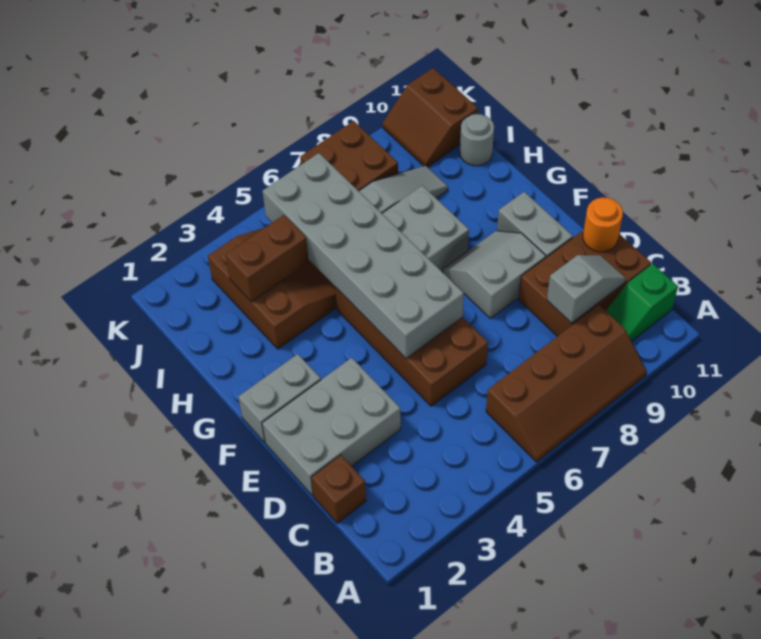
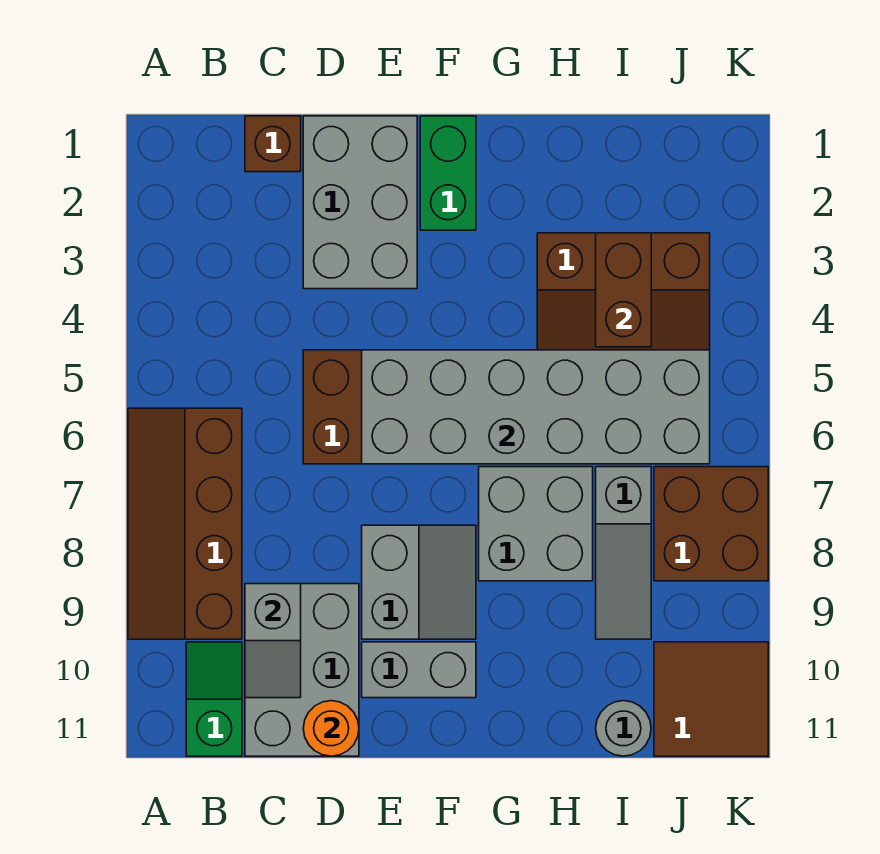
brown 2x3 brick [519,230,651,336] -> grey 2x3 brick [245,584,359,756]
grey 1x2 brick [238,354,321,442] -> green 1x2 brick [420,116,476,230]
brown 2x2 slope [382,68,478,167] -> brown 2x2 tile [654,642,768,756]

